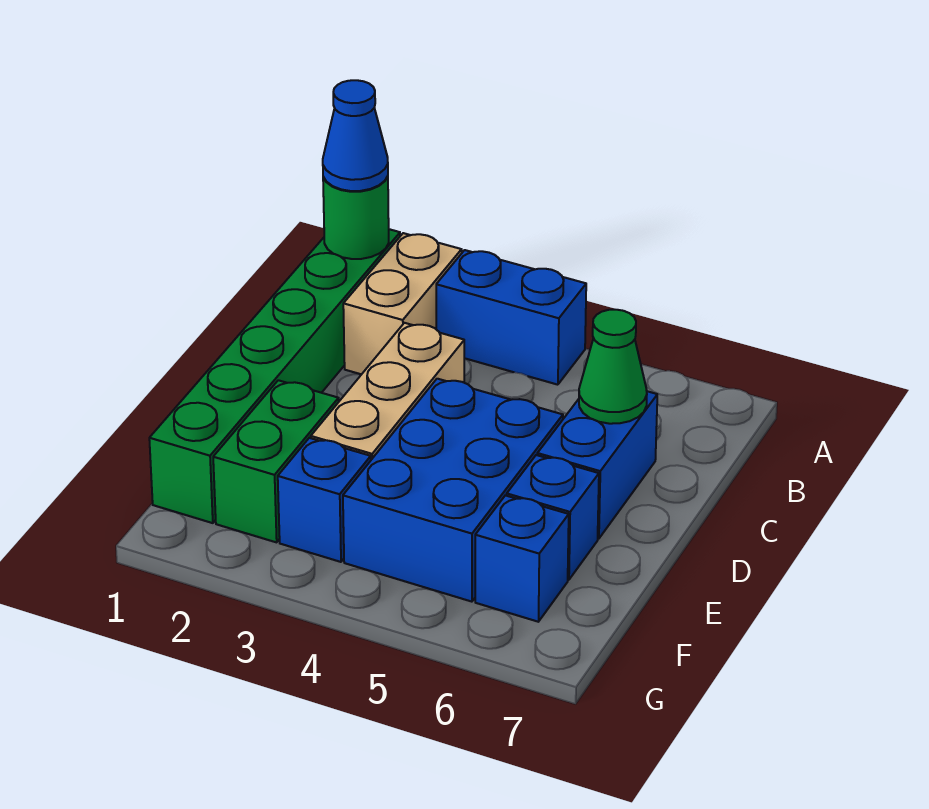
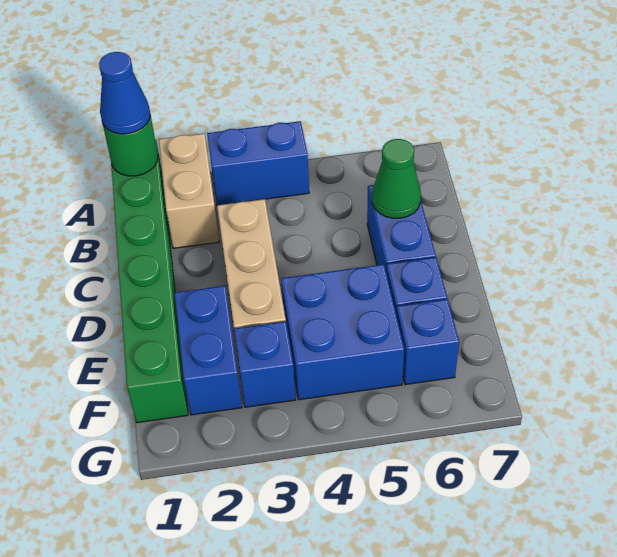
blue 2x3 brick [343,379,563,602] -> blue 2x2 brick [281,264,404,400]
green 1x2 brick [213,380,339,542] -> blue 1x2 brick [175,286,242,415]

